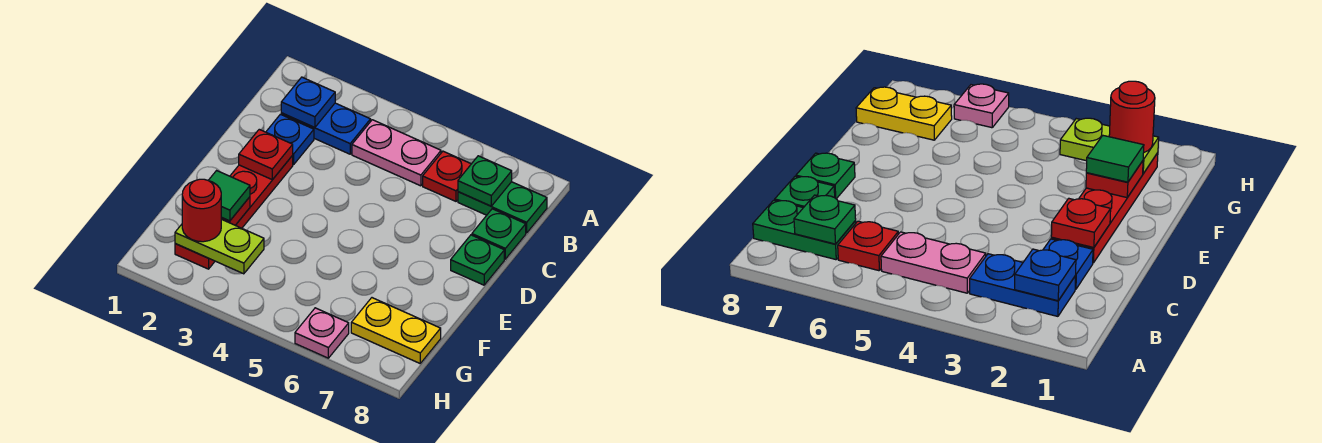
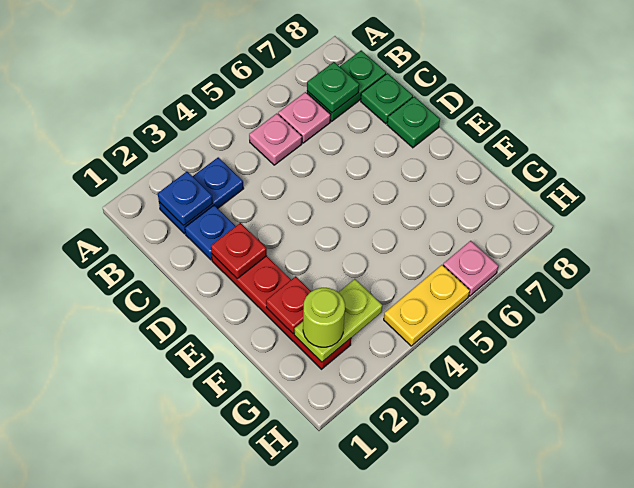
pink 1x2 plate [352,120,441,186] -> pink 1x1 plate [249,114,302,165]
red 1x1 plate [423,151,471,201] -> pink 1x1 plate [278,92,330,143]
green 1x1 tile [208,171,250,221] -> none
red 1x1 round brick [182,179,222,242] -> lime 1x1 round brick [303,288,345,347]
yellow 1x2 plate [351,298,441,363] -> yellow 1x2 plate moved to [384,265,470,346]

